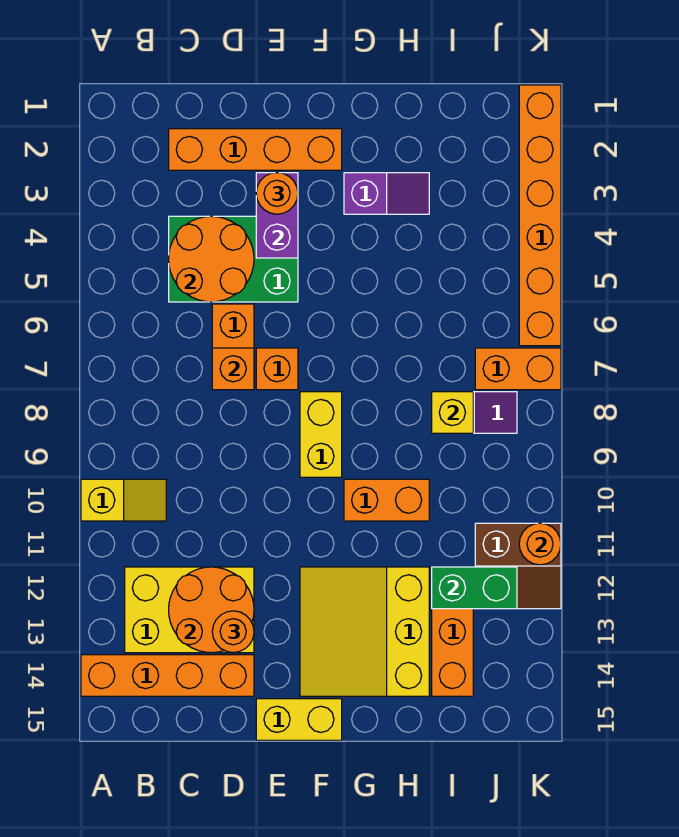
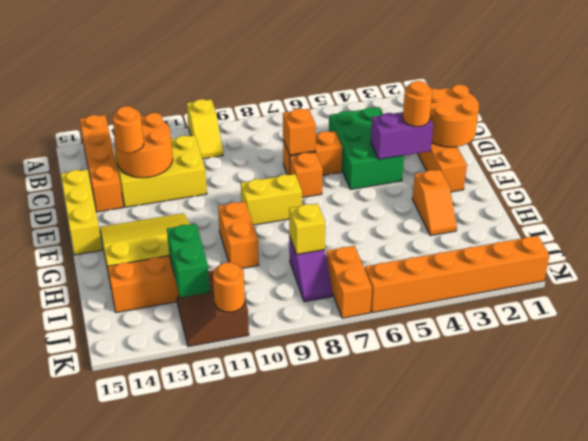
yellow 2x3 brick [125,567,254,653] -> yellow 2x3 brick turned to [114,135,207,207]
orange 2x2 round brick [169,216,254,302] -> orange 2x2 round brick moved to [430,85,479,147]
yellow 1x2 brick [256,699,342,740] -> yellow 1x3 brick [61,170,102,255]
purple 1x2 slope [344,173,429,214] -> orange 1x2 slope [412,170,457,236]

